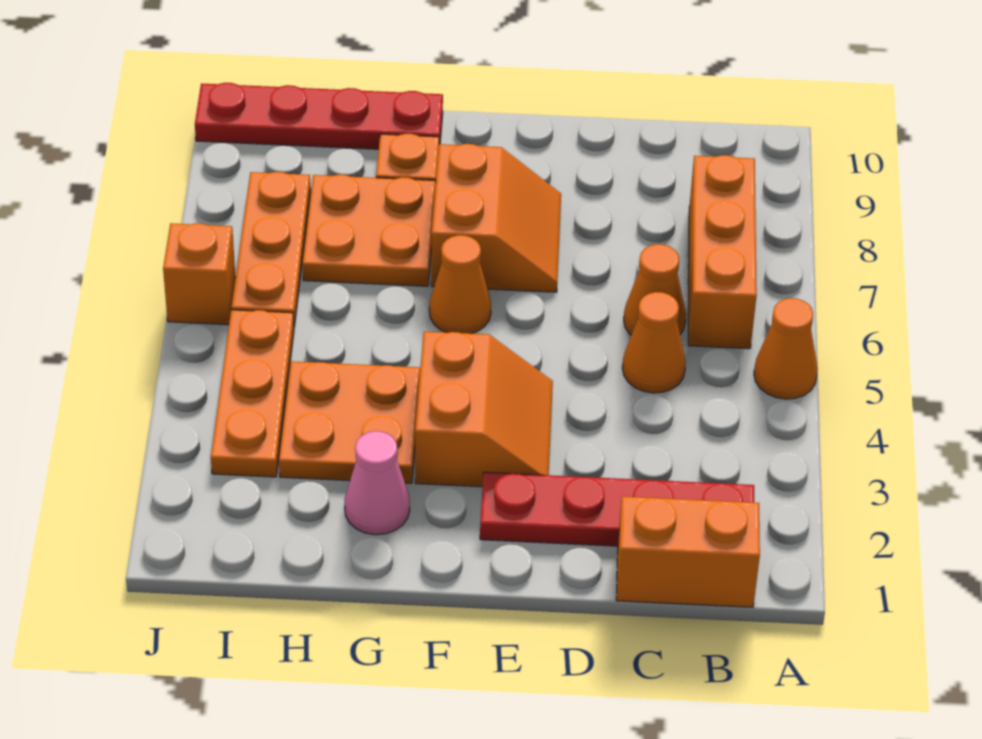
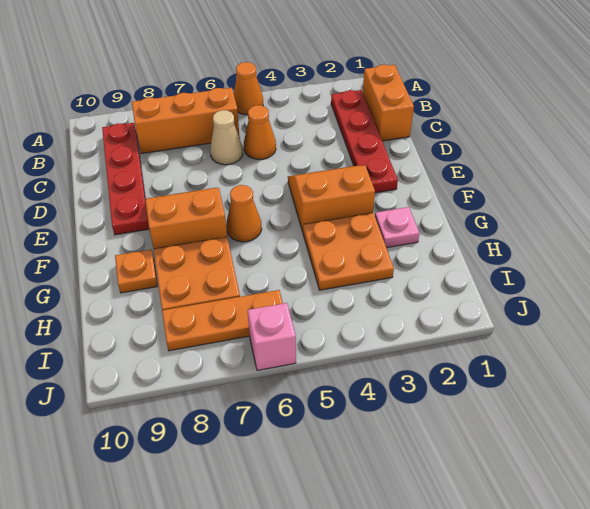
orange 1x1 cone [624,244,686,335] -> tan 1x1 cone [210,110,243,165]
pink 1x1 cone [344,431,410,535] -> pink 1x1 plate [375,207,420,248]
red 1x4 plate [195,83,443,149] -> red 1x4 plate moved to [102,123,149,235]
orange 1x3 plate [211,310,294,477] -> none
orange 1x1 brick [163,223,236,325] -> pink 1x1 brick [248,303,296,370]

